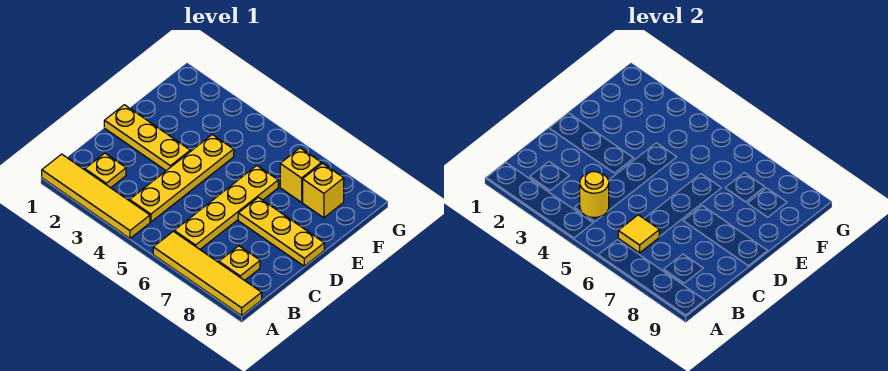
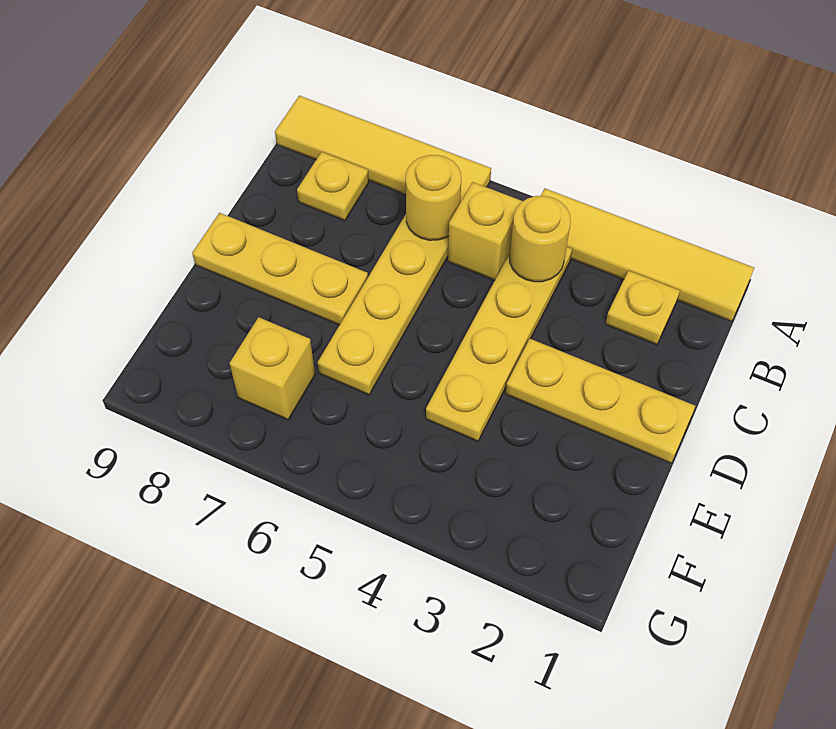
yellow 1x1 tile [618,215,659,253] -> yellow 1x1 round brick [406,155,461,240]
yellow 1x1 brick [303,163,344,218] -> yellow 1x1 brick moved to [448,182,523,280]

